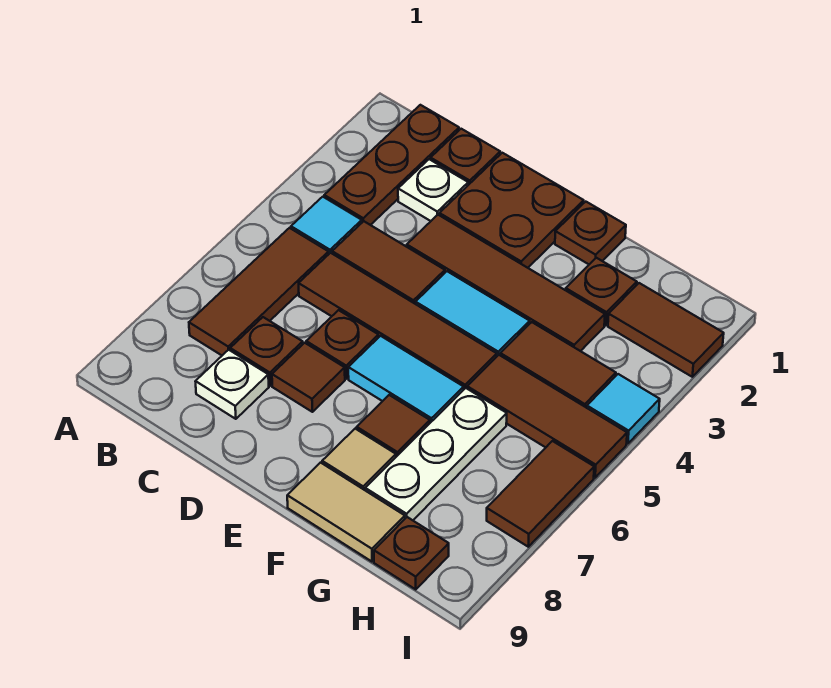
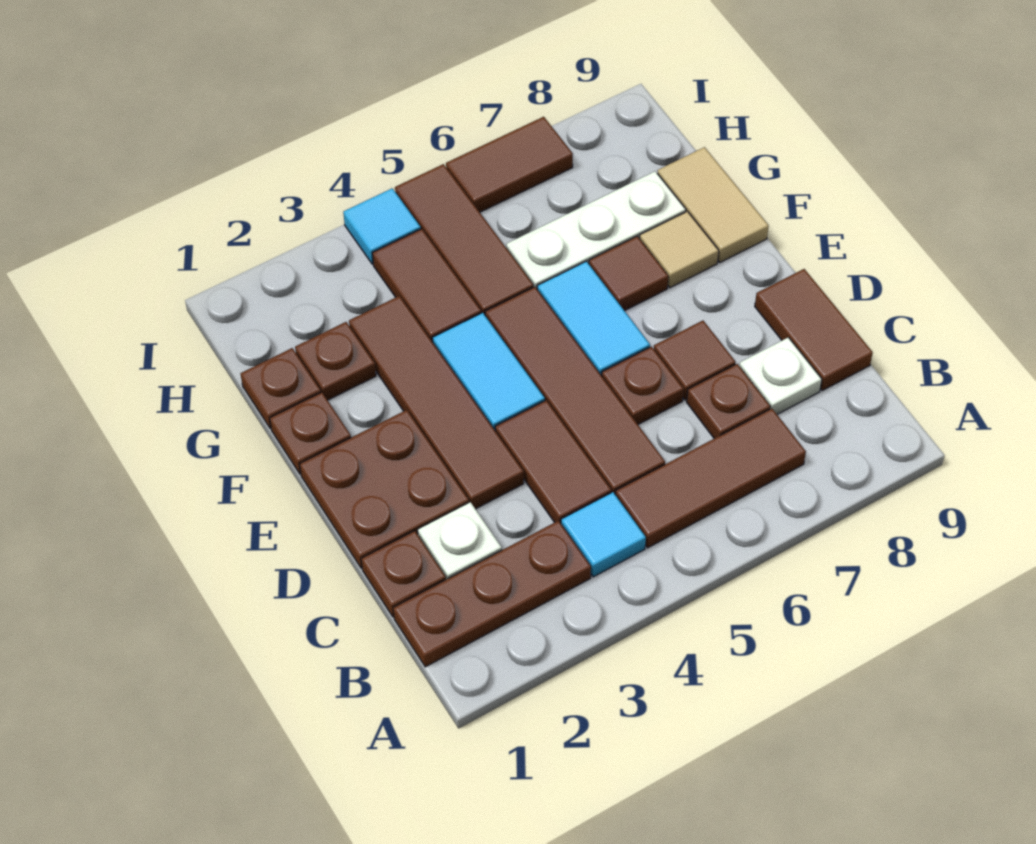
brown 1x2 tile [608,283,724,377] -> brown 1x2 tile moved to [755,269,873,391]
brown 1x1 plate [374,517,449,589] -> brown 1x1 plate moved to [241,348,321,429]

